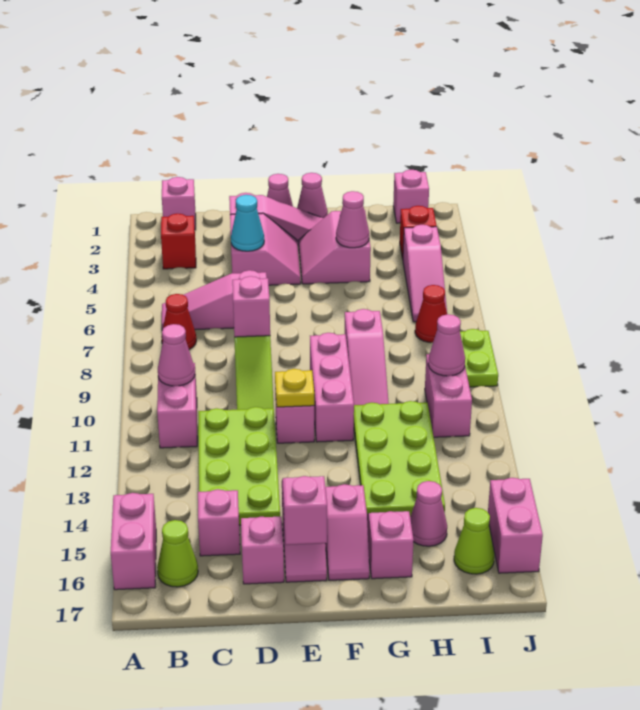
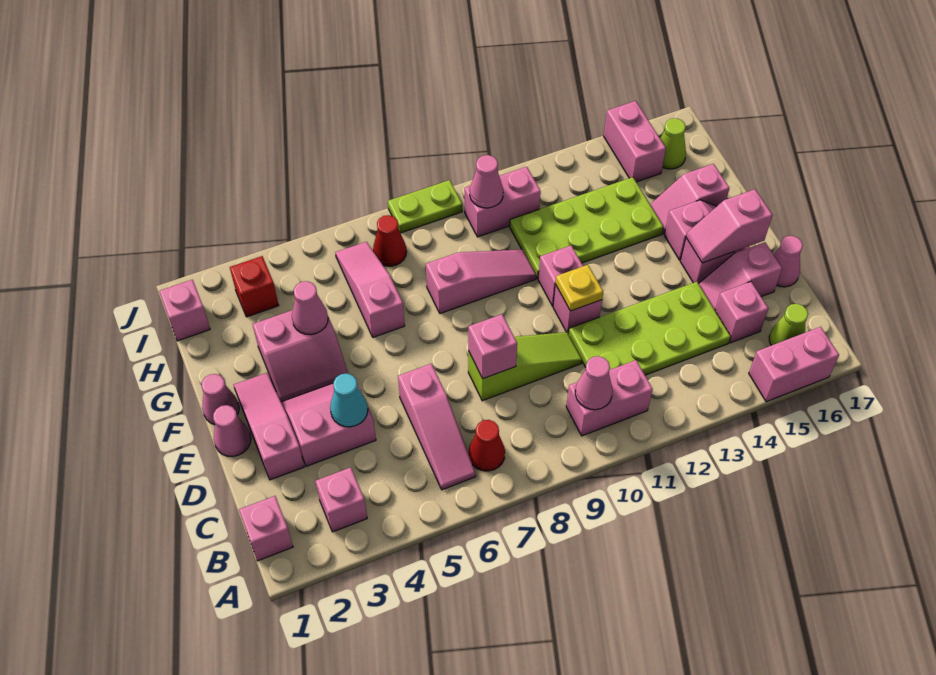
red 1x1 brick [161,213,196,269] -> pink 1x1 brick [315,467,367,532]
pink 1x3 brick [310,333,354,442] -> pink 1x1 brick [538,246,583,306]
pink 1x1 cone [410,481,447,546] -> pink 1x1 cone moved to [774,236,803,287]
pink 1x3 slope [403,225,447,322] -> pink 1x3 slope turned to [335,242,405,337]
pink 1x2 brick [488,478,543,573] -> pink 1x2 brick turned to [604,101,666,182]

